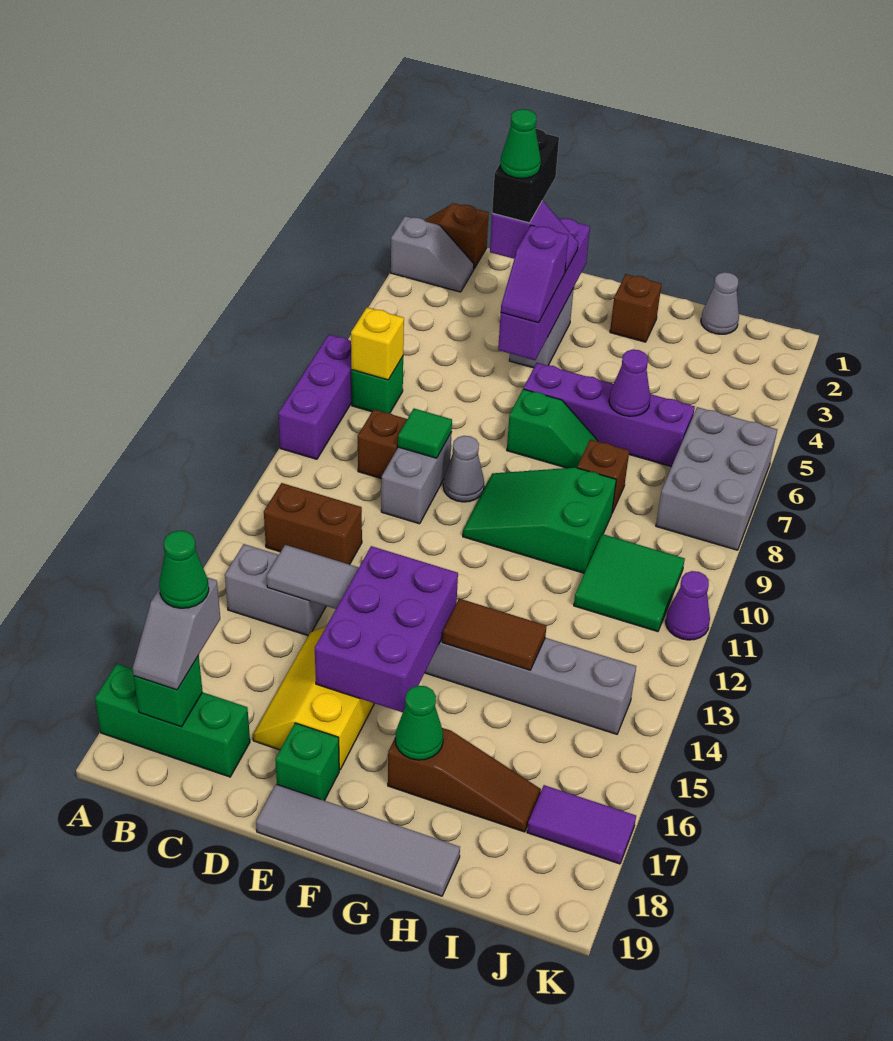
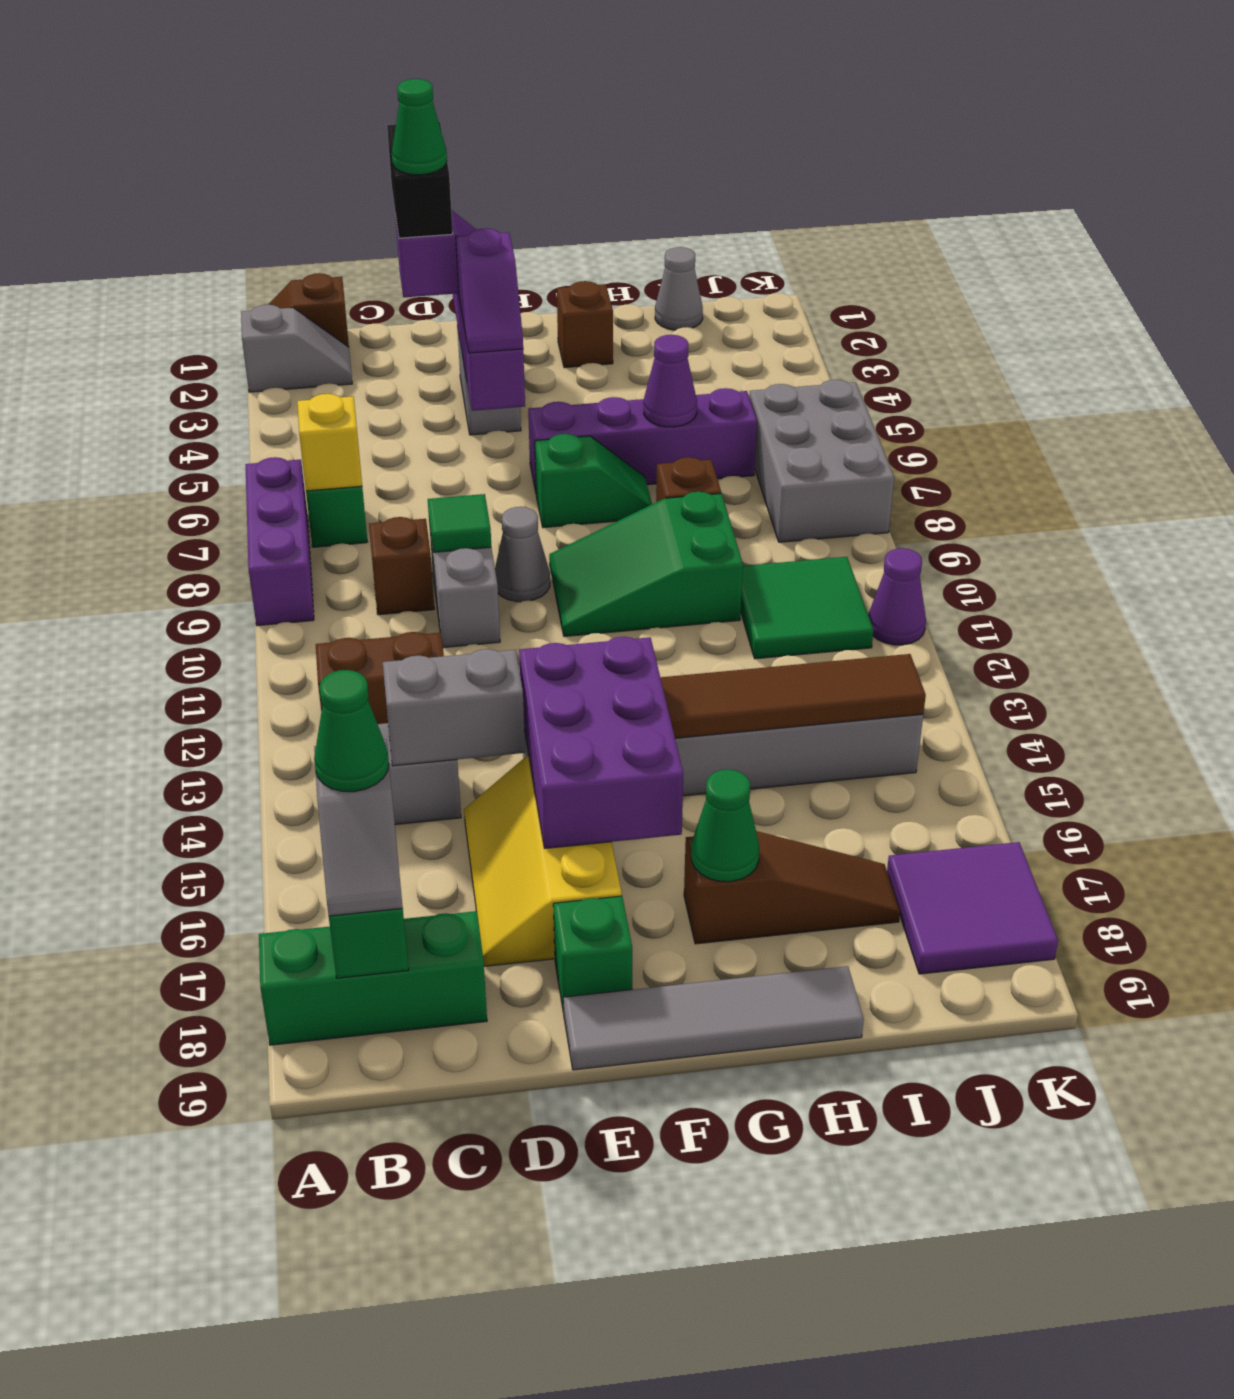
grey 1x2 tile [267,545,359,609] -> grey 1x2 brick [383,649,525,766]
brown 1x2 tile [442,599,546,670] -> brown 1x4 tile [660,654,926,738]
purple 1x2 tile [527,785,636,864] -> purple 2x2 tile [887,842,1058,974]

